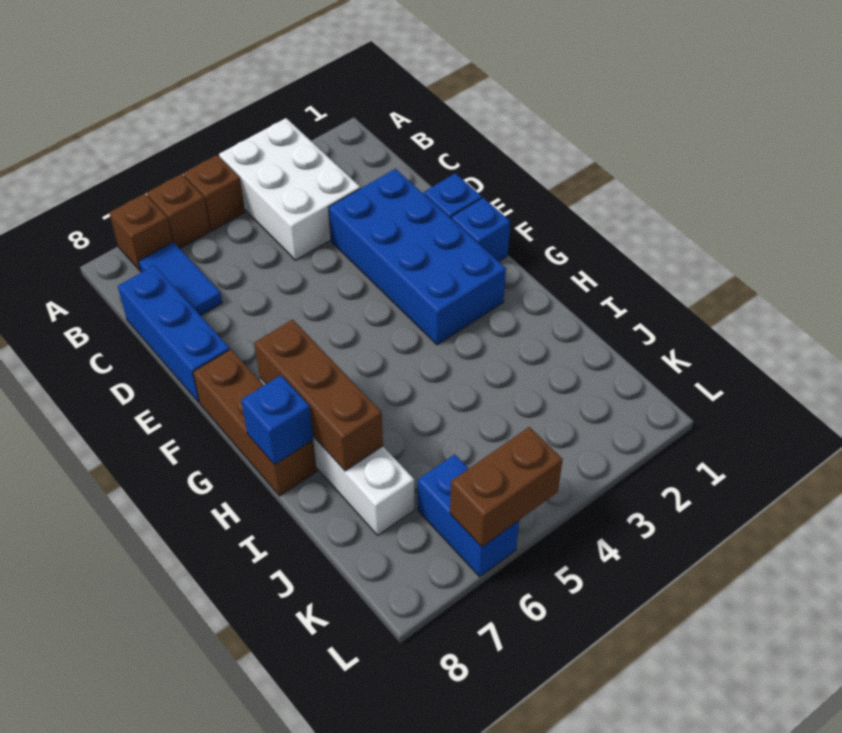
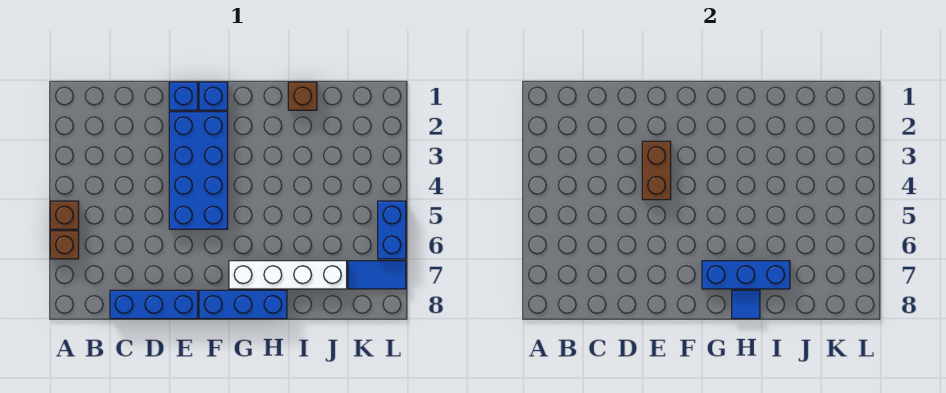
white 2x3 brick [219,118,360,260] -> none
brown 1x1 brick [109,194,172,271] -> brown 1x1 brick moved to [288,82,317,110]
blue 1x2 tile [138,242,222,316] -> blue 1x2 tile moved to [348,261,406,289]
blue 2x4 brick [328,169,506,345] -> blue 2x4 brick turned to [169,112,228,229]
brown 1x3 brick [193,349,317,496] -> blue 1x3 brick [199,290,287,319]
brown 1x3 brick [254,319,383,471] -> blue 1x3 brick [702,261,790,289]
blue 1x1 brick [241,375,313,465] -> blue 1x1 tile [732,290,760,319]
blue 1x2 brick [418,454,519,577] -> blue 1x2 brick turned to [378,201,406,259]
brown 1x2 brick [450,427,563,547] -> brown 1x2 brick moved to [642,141,671,200]

